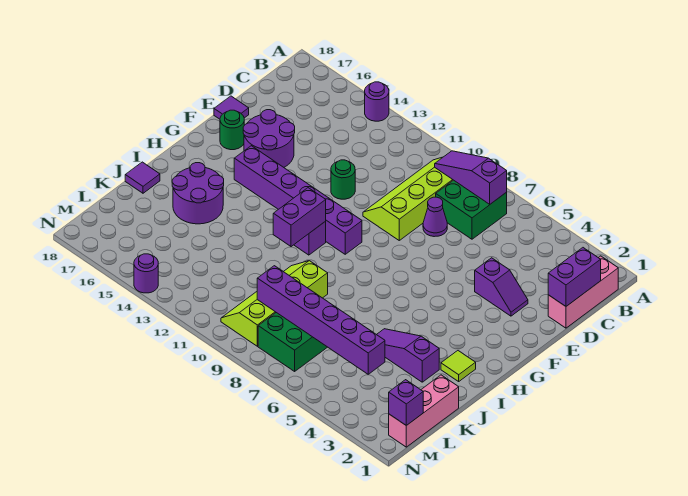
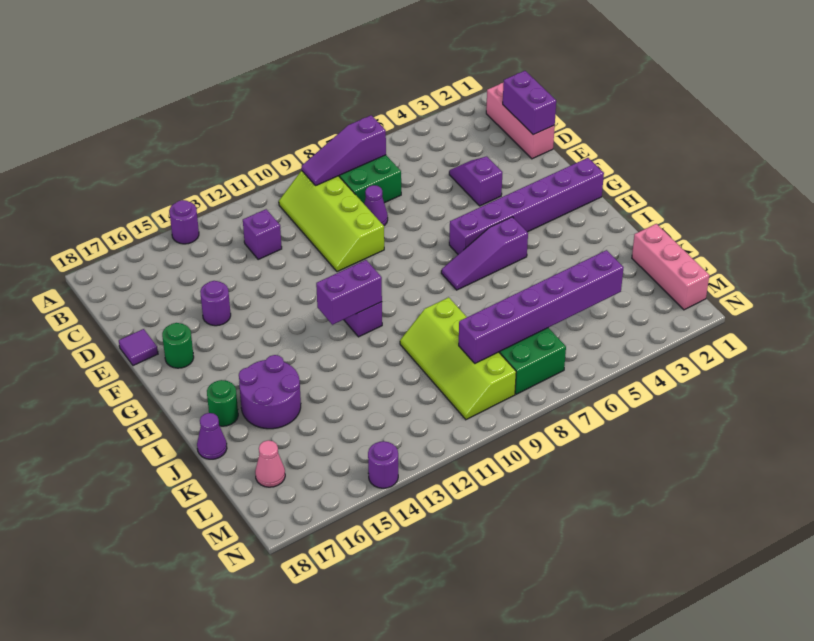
purple 1x2 slope [475,258,528,316] -> purple 1x2 slope turned to [449,156,502,206]
green 1x1 round brick [331,160,355,199] -> green 1x1 round brick moved to [207,380,238,426]
purple 2x2 round brick [243,110,295,167] -> purple 1x1 round brick [200,281,231,326]
purple 1x6 brick [234,146,362,254] -> purple 1x6 brick moved to [449,158,604,254]
purple 1x2 brick [273,188,326,247] -> purple 1x2 brick turned to [316,260,382,325]
lime 1x1 tile [441,351,476,381] -> none
purple 1x3 slope [377,329,439,382] -> purple 1x3 slope moved to [441,217,528,290]
purple 1x1 tile [125,162,160,193] -> purple 1x1 cone [197,413,227,459]
none -> pink 1x1 cone [255,440,285,487]
purple 1x1 brick [389,380,423,426] -> purple 1x1 brick moved to [243,209,282,259]

